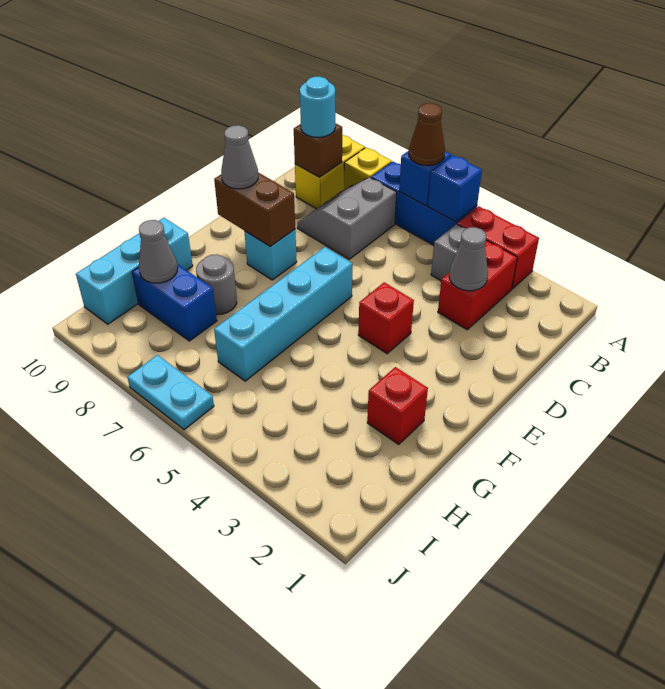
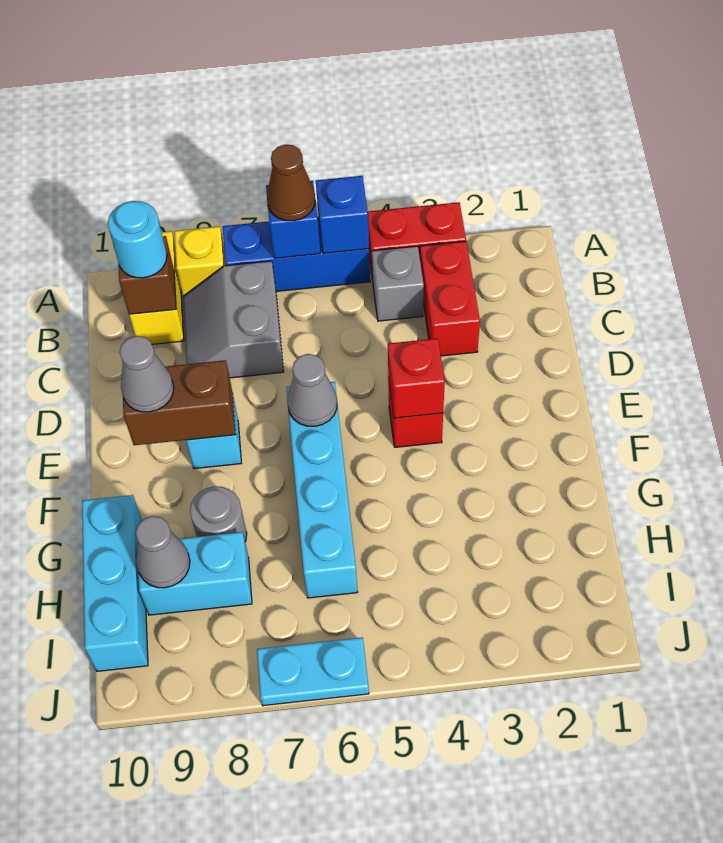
grey 1x1 cone [449,227,488,291] -> grey 1x1 cone moved to [287,354,337,426]
red 1x1 brick [367,367,428,444] -> red 1x1 brick moved to [388,338,445,418]
blue 1x2 brick [132,264,217,341] -> cyan 1x2 brick [137,532,252,615]

